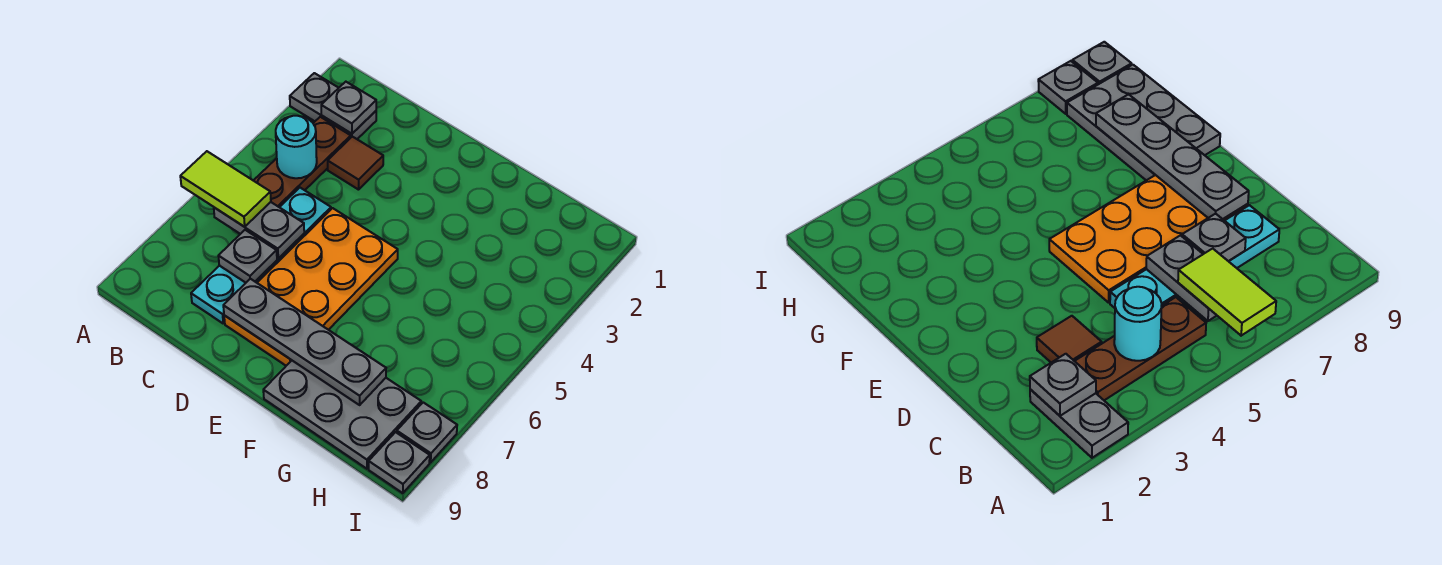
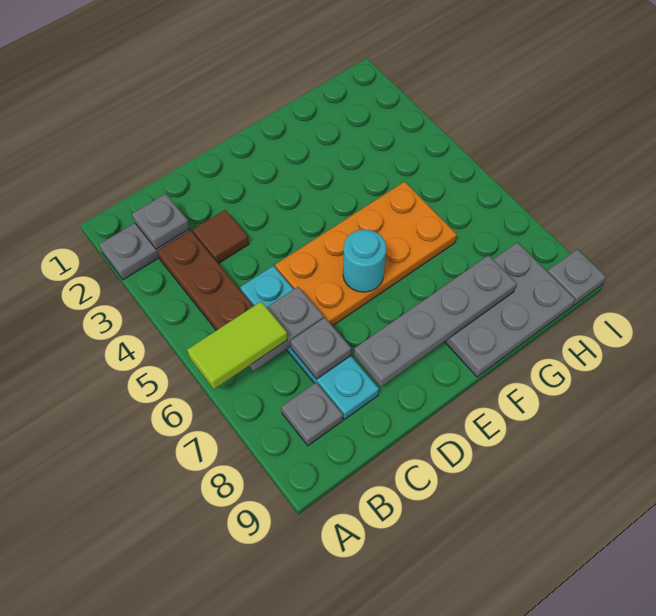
cyan 1x1 round brick [276,116,317,178] -> cyan 1x1 round brick moved to [343,229,386,292]
orange 2x4 plate [224,208,398,366] -> orange 2x4 plate turned to [275,182,457,326]
grey 1x1 plate [397,402,457,462] -> grey 1x1 plate moved to [281,383,343,446]

